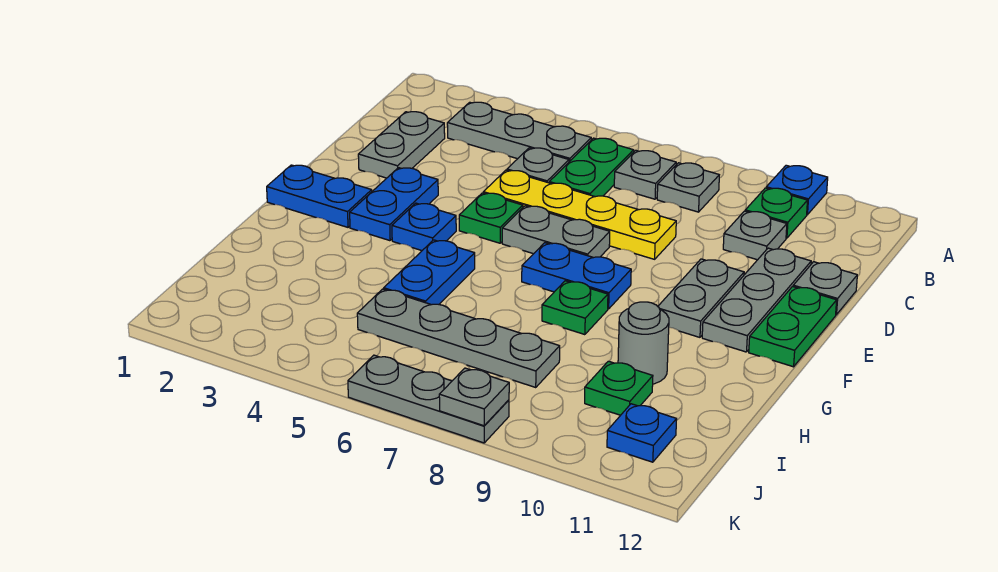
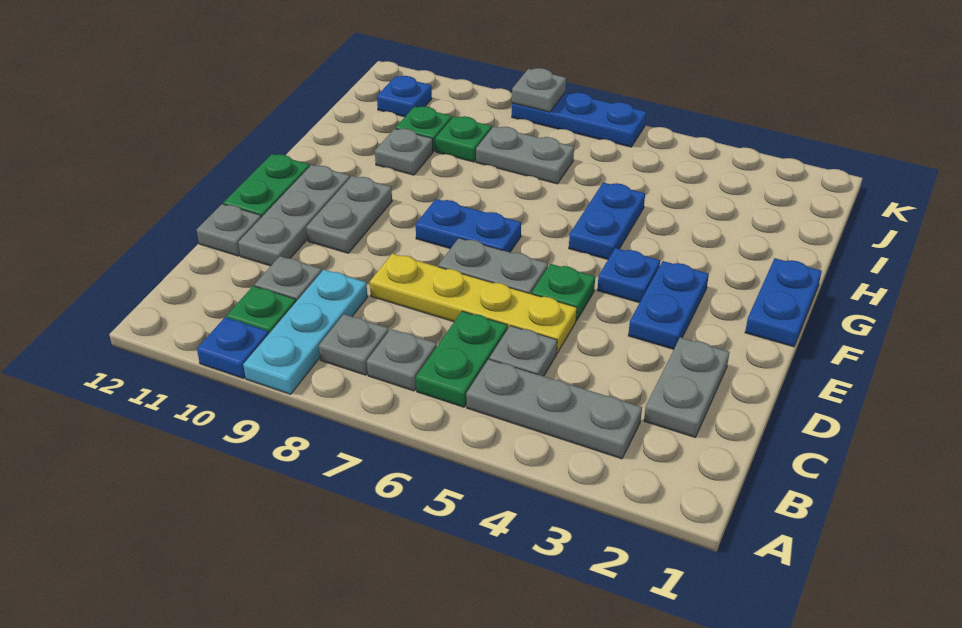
none -> cyan 1x3 plate [243,270,367,394]
blue 1x2 plate [267,165,372,227] -> blue 1x2 plate turned to [745,258,822,347]
green 1x1 plate [542,281,608,335] -> green 1x1 plate moved to [435,116,492,162]
grey 1x1 round brick [618,302,669,384] -> grey 1x1 plate [375,129,433,175]
grey 1x4 plate [357,289,560,387] -> grey 1x2 plate [476,127,574,184]
grey 1x3 plate [348,355,509,443] -> blue 1x3 plate [512,92,646,147]

